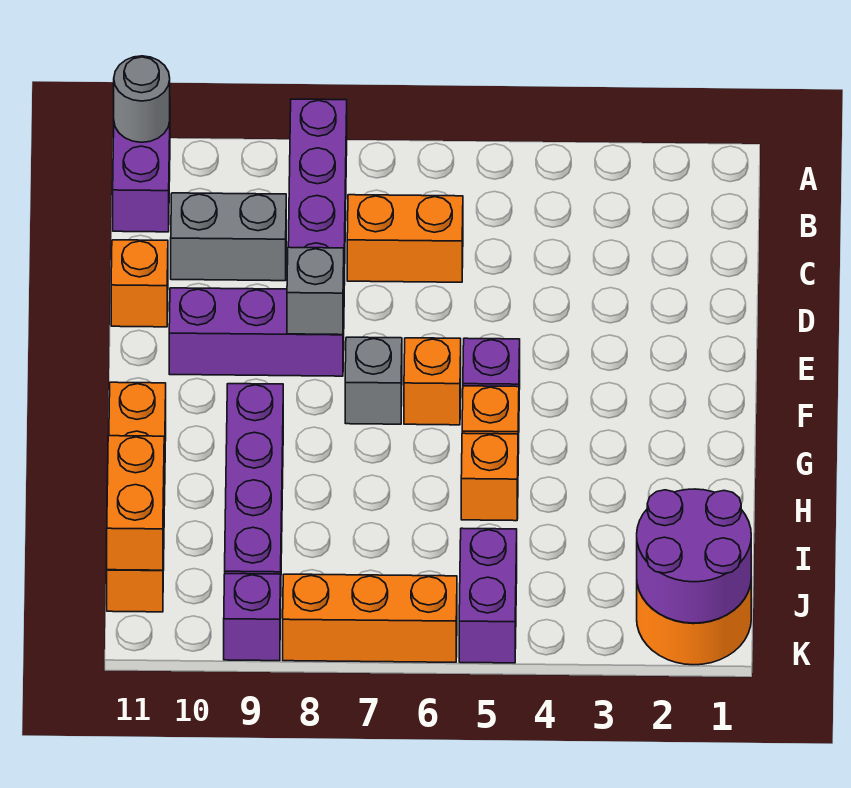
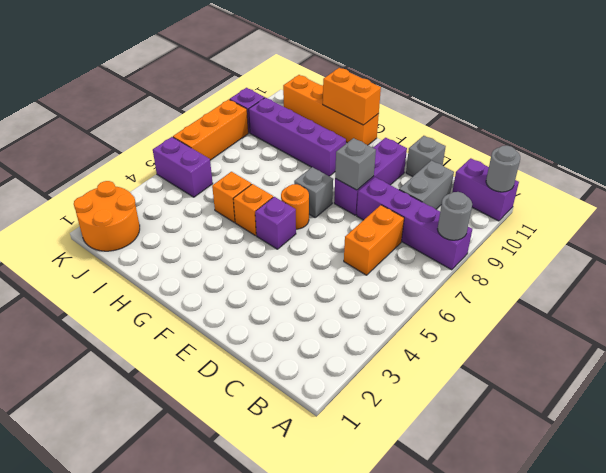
none -> grey 1x1 round brick [438,192,472,240]
orange 1x1 brick [111,240,168,327] -> grey 1x1 brick [406,136,446,176]
orange 1x1 brick [404,338,461,425] -> orange 1x1 round brick [281,184,309,229]
orange 1x2 brick [107,436,164,570] -> orange 1x2 brick moved to [323,68,381,125]
purple 2x2 round brick [637,489,751,623] -> none

